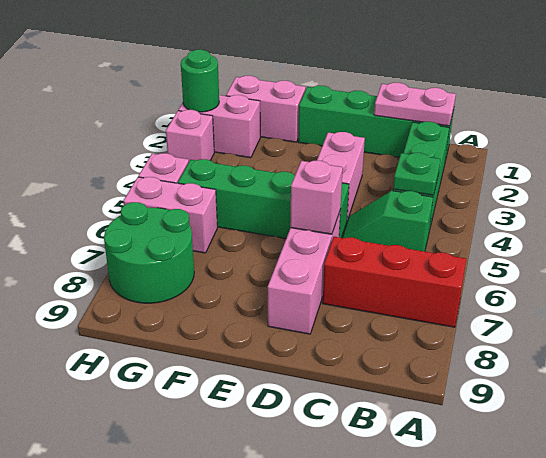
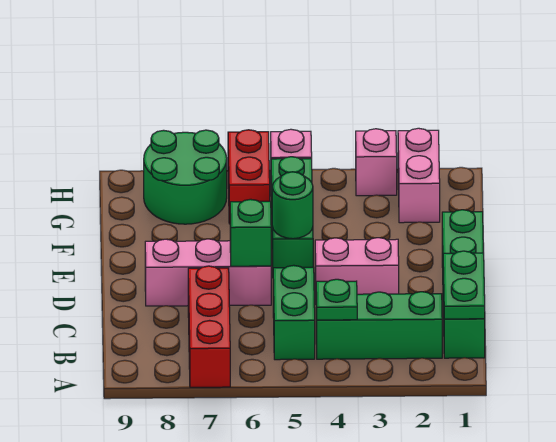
pink 1x2 plate [374,83,456,126] -> green 1x2 plate [443,251,485,319]
green 1x2 slope [342,191,433,252] -> green 1x2 brick [273,265,315,360]
green 1x4 brick [178,159,349,238] -> green 1x3 brick [271,157,313,268]
pink 1x1 brick [290,161,343,234] -> green 1x1 brick [230,199,271,266]
pink 1x2 brick [226,76,306,142] -> none
pink 1x2 brick [123,177,217,253] -> red 1x2 brick [228,130,270,224]
green 1x1 round brick [181,50,219,112] -> green 1x1 round brick moved to [272,172,313,239]

